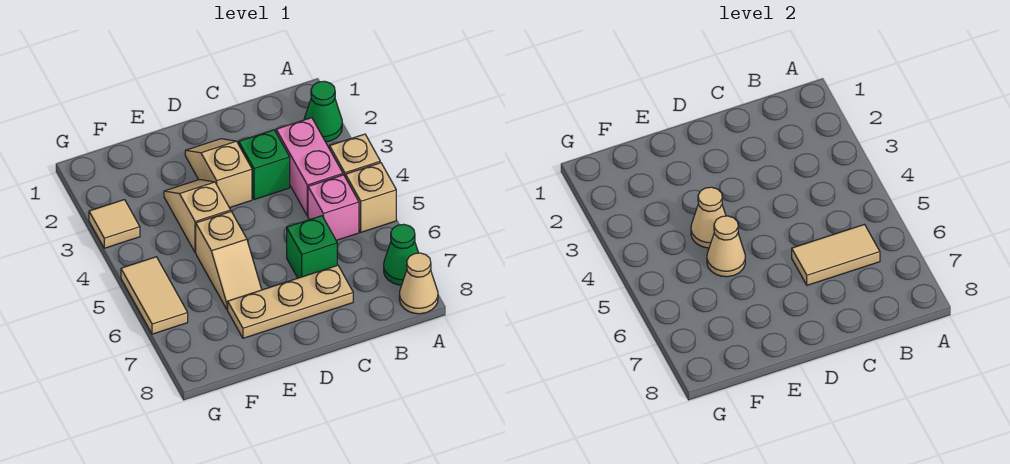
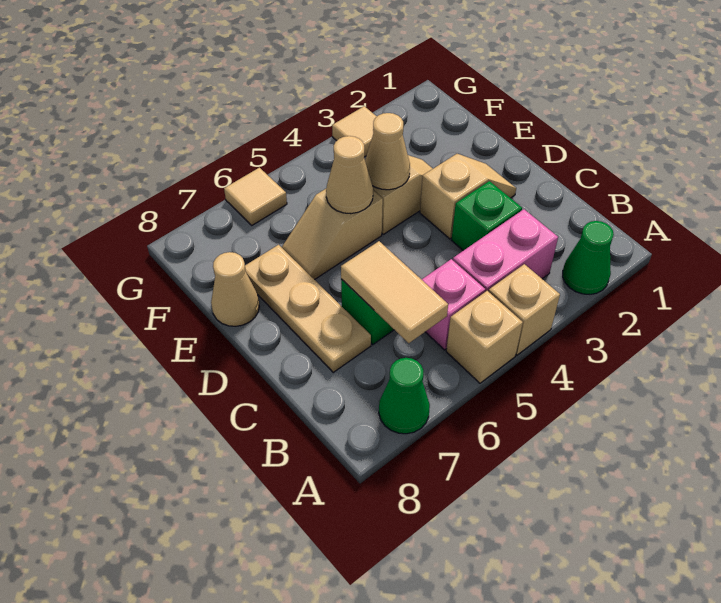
tan 1x1 cone [399,253,438,314] -> tan 1x1 cone moved to [211,252,259,326]
tan 1x2 tile [121,257,188,334] -> tan 1x1 tile [224,168,287,225]

